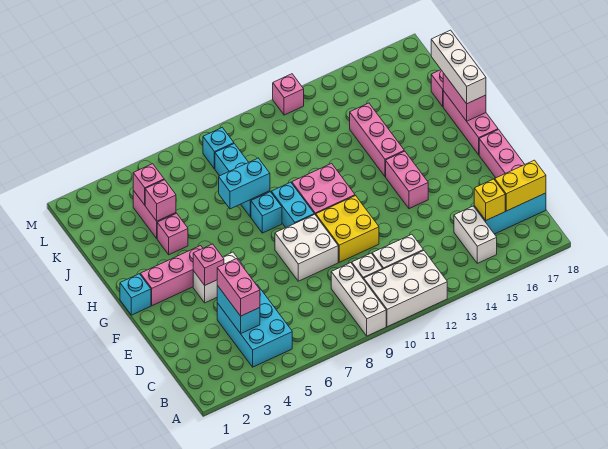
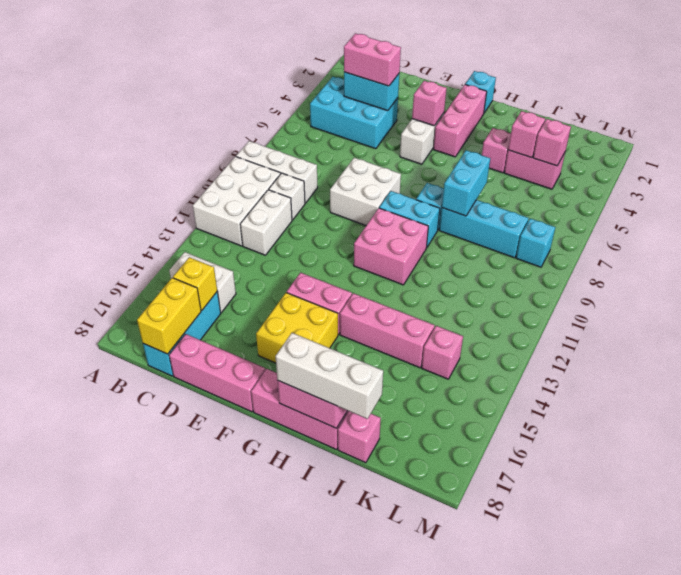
yellow 2x2 brick [316,196,379,262] -> yellow 2x2 brick moved to [256,293,338,363]
pink 1x1 brick [273,74,304,115] -> pink 1x1 brick moved to [422,326,463,379]

